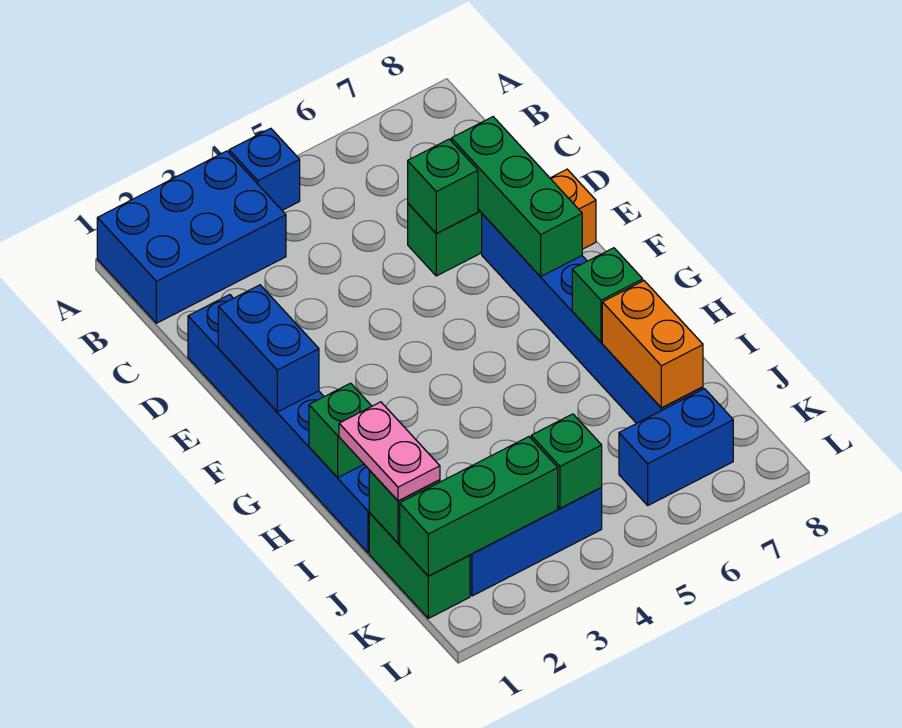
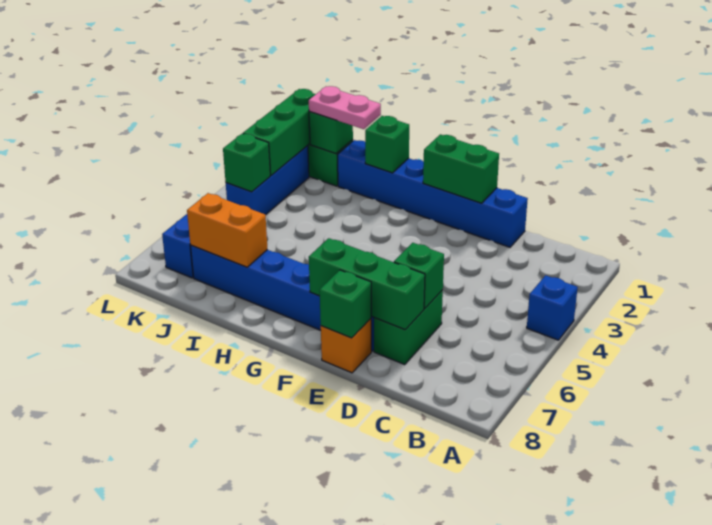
blue 2x3 brick [97,151,286,323] -> none
blue 1x2 brick [218,285,319,412] -> green 1x2 brick [423,134,499,203]
green 1x1 brick [572,248,643,342] -> green 1x1 brick moved to [320,270,371,338]

